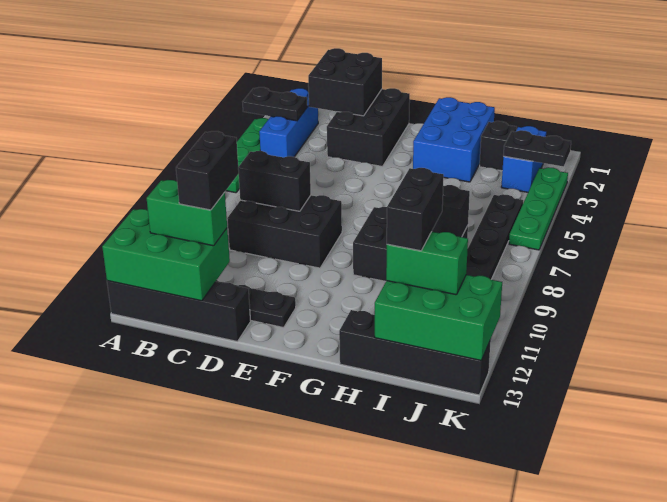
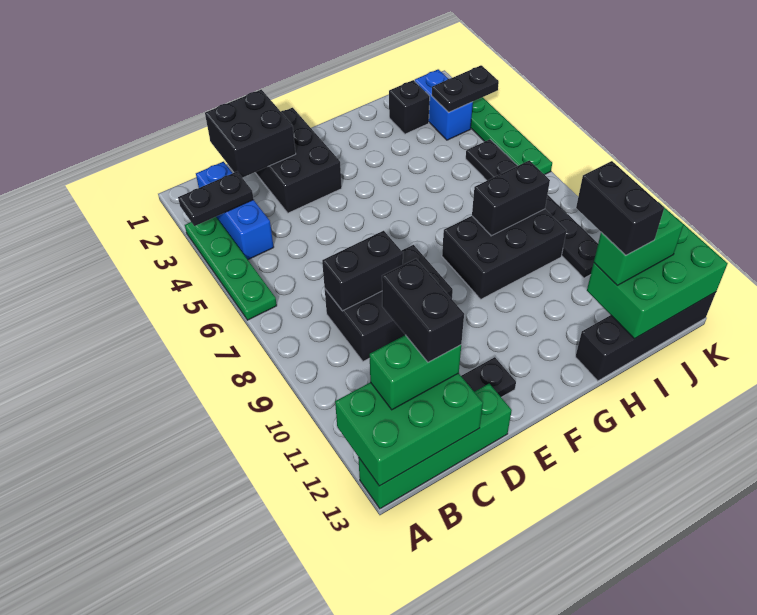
black 1x4 brick [107,281,251,342] -> green 1x4 brick [358,384,512,509]
blue 2x3 brick [413,97,495,182] -> none

